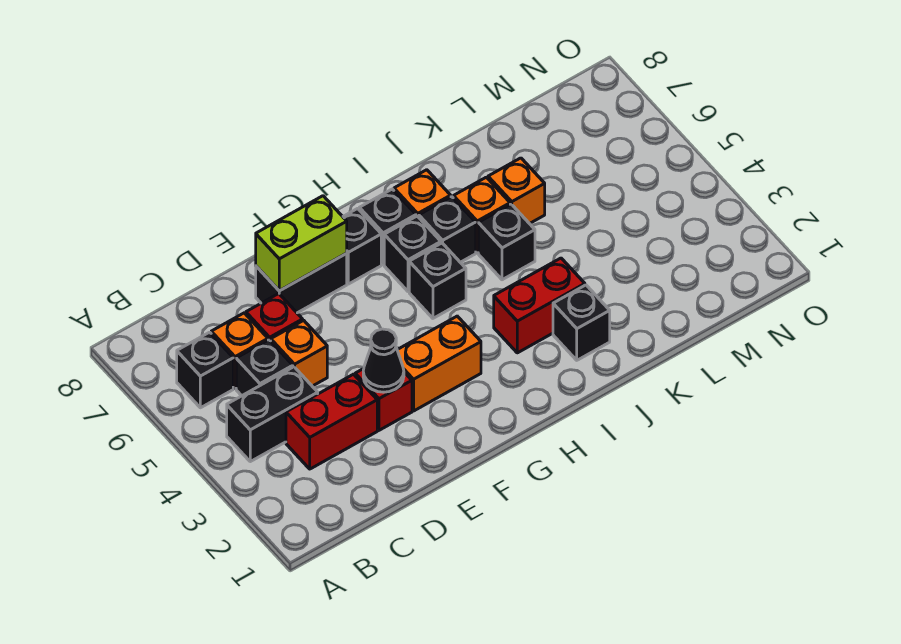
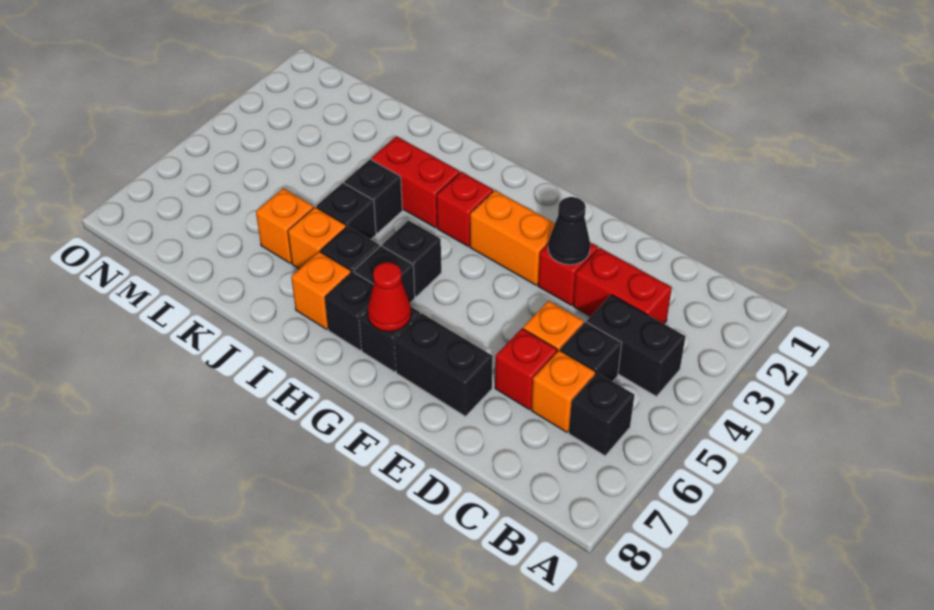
lime 1x2 brick [256,196,347,291] -> none
none -> red 1x1 cone [368,262,411,332]
none -> red 1x1 brick [437,172,493,247]
black 1x1 brick [553,285,610,360] -> black 1x1 brick moved to [344,159,402,233]

